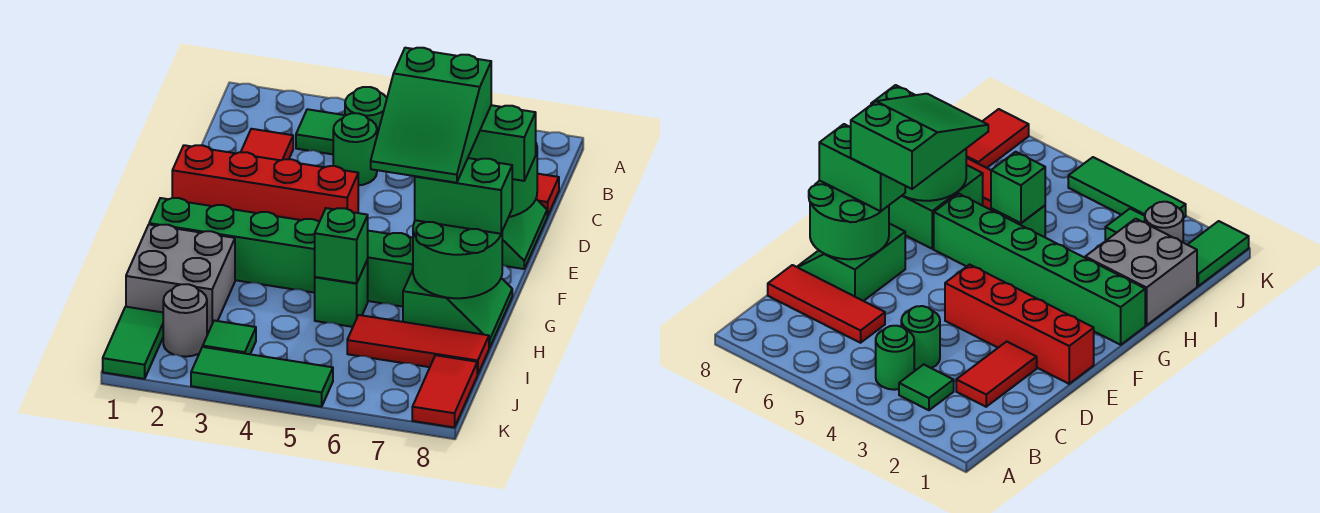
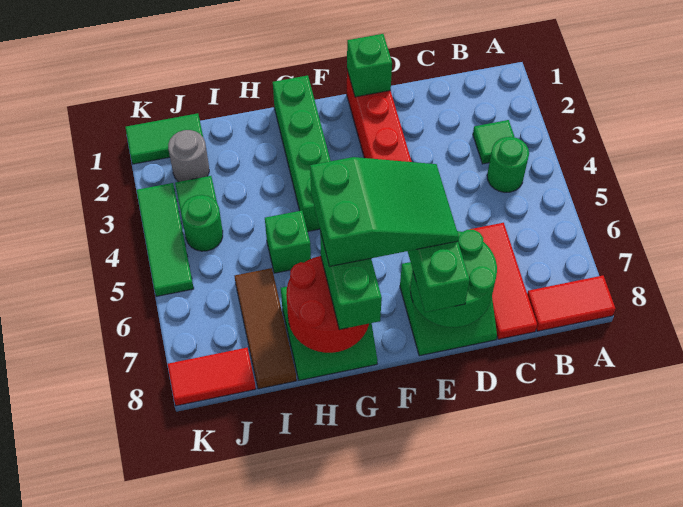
red 1x2 tile [241,129,293,160] -> red 1x2 tile moved to [527,276,616,331]
green 1x1 round brick [333,113,377,185] -> green 1x1 round brick moved to [181,195,223,251]
green 2x3 slope [371,48,491,183] -> green 2x3 slope turned to [310,157,459,267]
green 1x6 brick [149,198,413,306] -> green 1x4 brick [273,75,330,231]
green 2x2 round brick [413,220,502,298] -> red 2x2 round brick [286,256,369,353]
grey 2x2 brick [126,225,235,332] -> none
green 1x1 brick [315,208,368,283] -> green 1x1 brick moved to [347,34,392,97]
red 1x3 tile [347,315,489,375] -> brown 1x3 tile [235,268,297,389]

